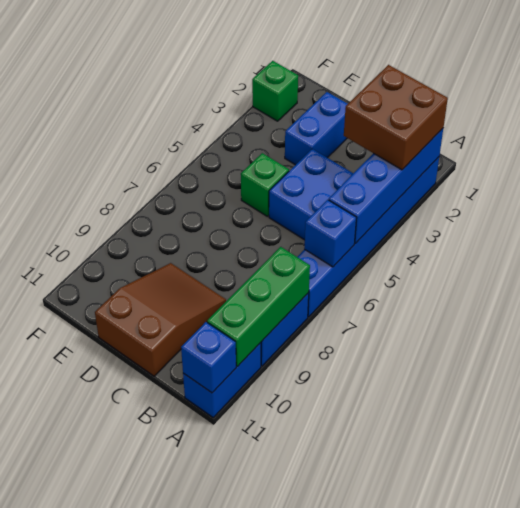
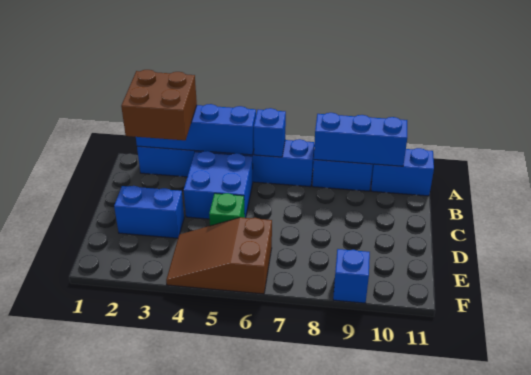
green 1x3 brick [207,247,310,366] -> blue 1x3 brick [314,113,407,166]
blue 1x1 brick [181,322,236,393] -> blue 1x1 brick moved to [333,249,370,303]
brown 2x3 slope [95,263,226,376] -> brown 2x3 slope moved to [166,217,272,294]
green 1x1 brick [252,61,298,121] -> none

